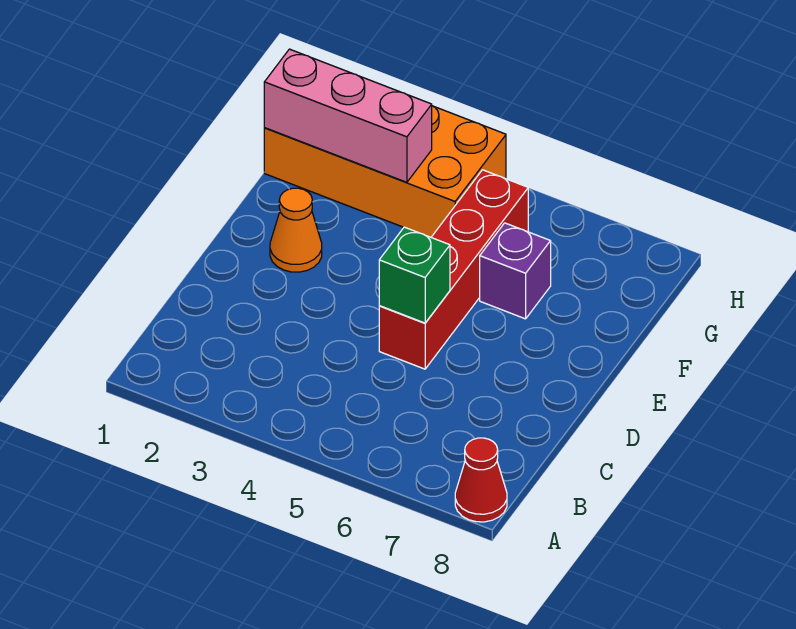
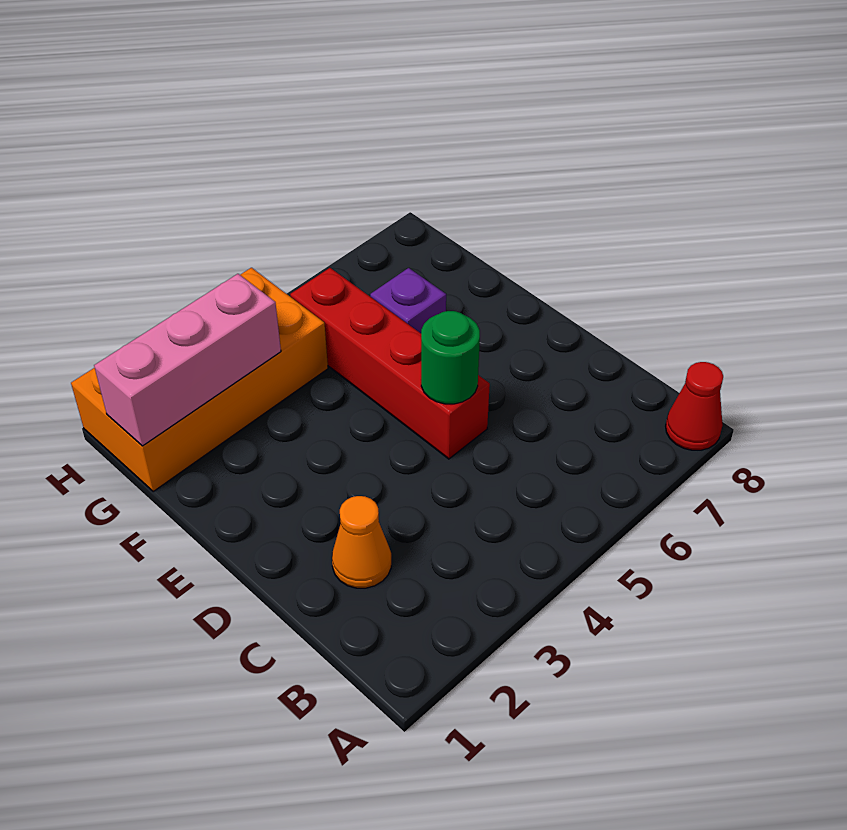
green 1x1 brick [379,227,450,323] -> green 1x1 round brick [421,311,480,404]
orange 1x1 cone [270,188,322,272] -> orange 1x1 cone moved to [332,496,391,588]

